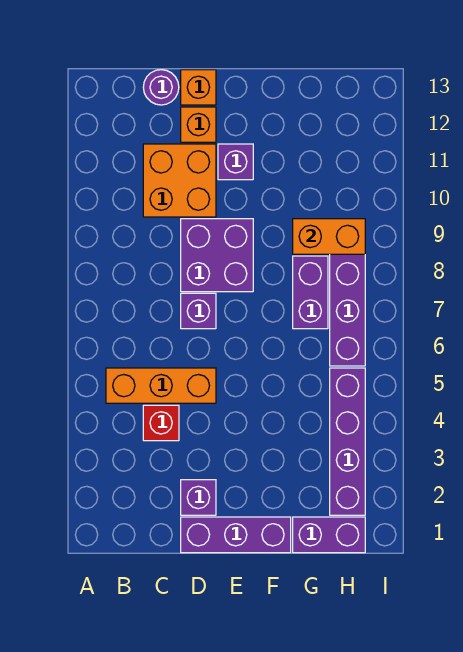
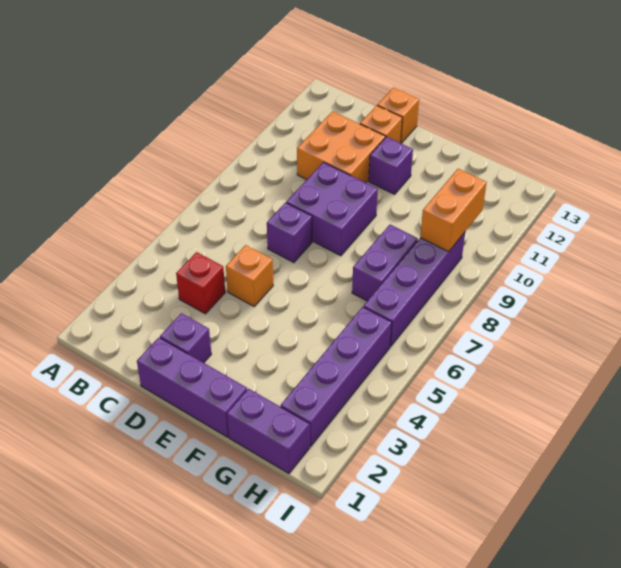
orange 1x3 brick [106,368,216,403] -> orange 1x1 brick [226,245,273,306]
purple 1x1 round brick [143,70,179,105] -> none
orange 1x2 brick [293,219,365,254] -> orange 1x2 brick turned to [420,169,487,252]

